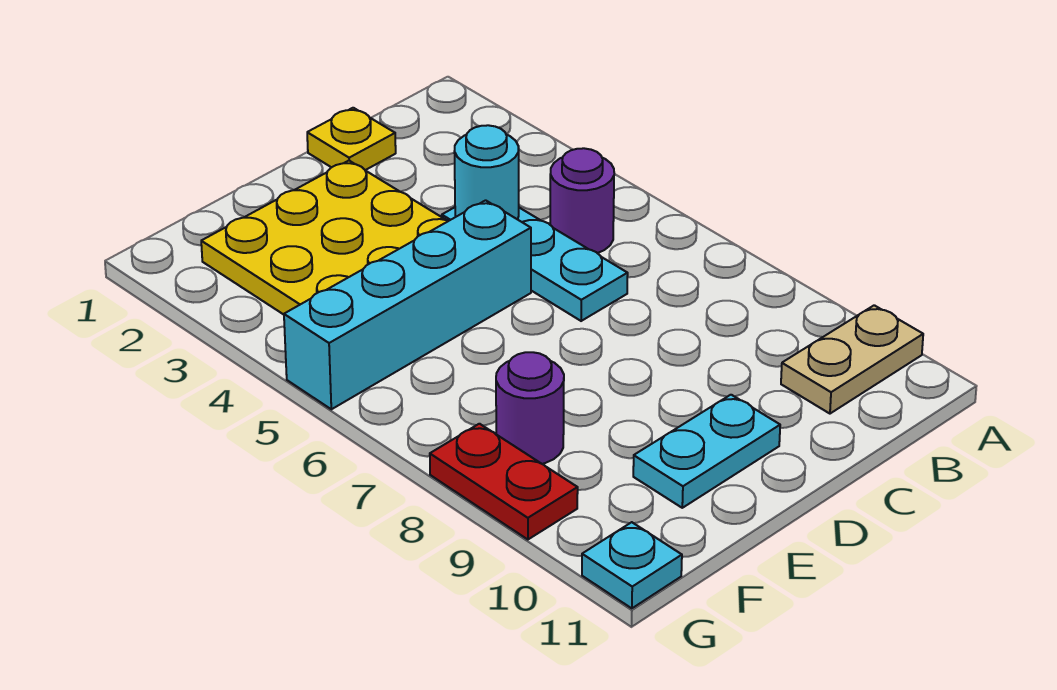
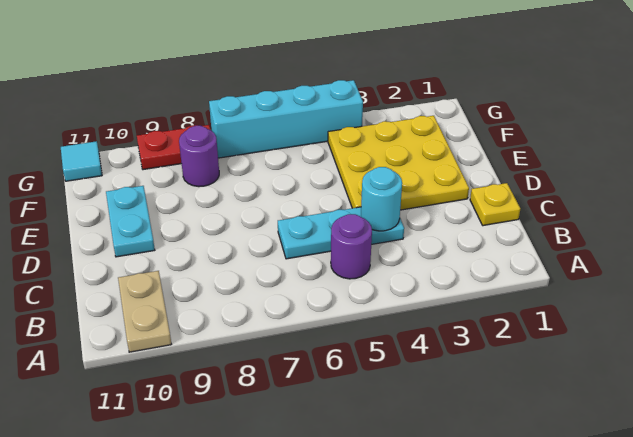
cyan 1x4 brick [284,200,531,409] -> cyan 1x4 brick turned to [209,80,363,158]
cyan 1x1 plate [582,522,682,608] -> cyan 1x1 tile [61,141,102,181]

